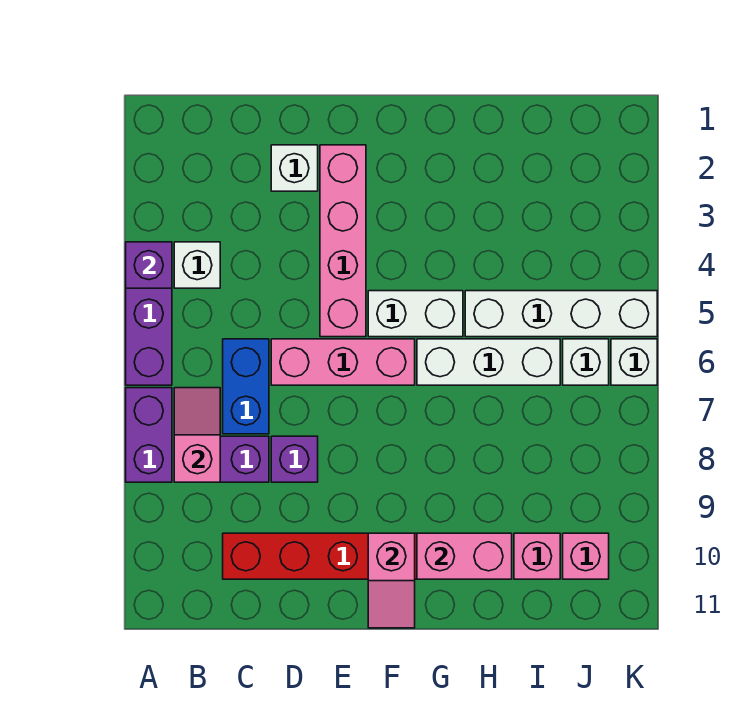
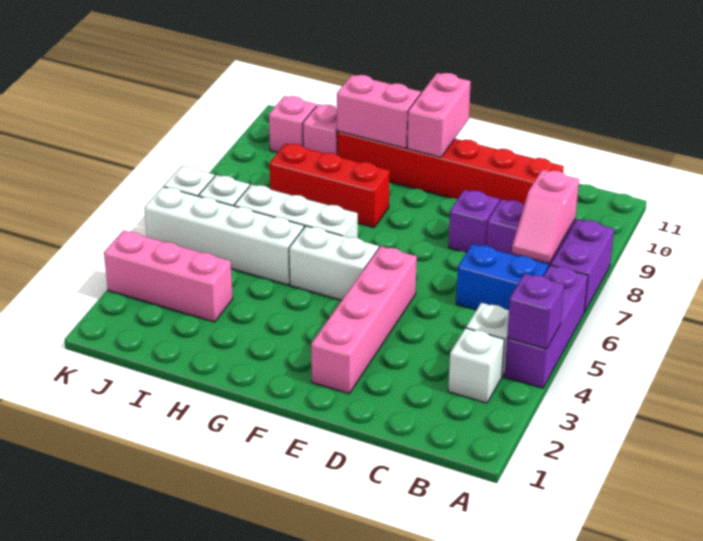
blue 1x2 brick [223,339,269,434] -> blue 1x2 brick turned to [456,244,548,310]
white 1x1 brick [271,145,318,191] -> white 1x1 brick moved to [448,328,504,403]
pink 1x3 brick [271,339,415,385] -> pink 1x3 brick moved to [104,231,233,322]
pink 1x2 slope [368,533,415,628] -> pink 1x2 brick [407,73,471,157]
none -> red 1x3 brick [269,143,390,228]

